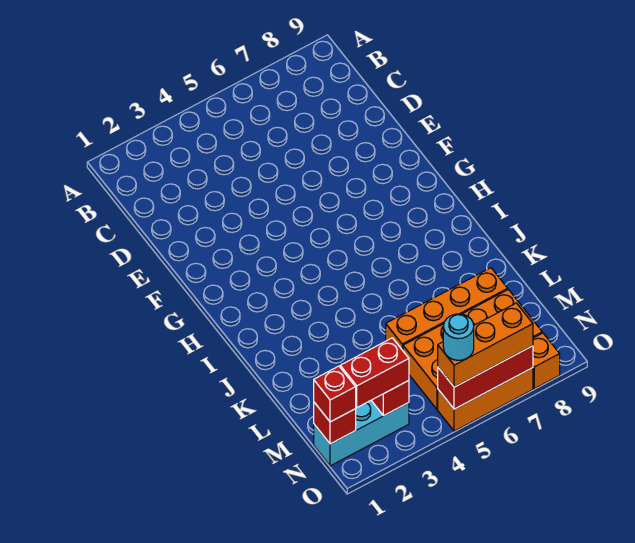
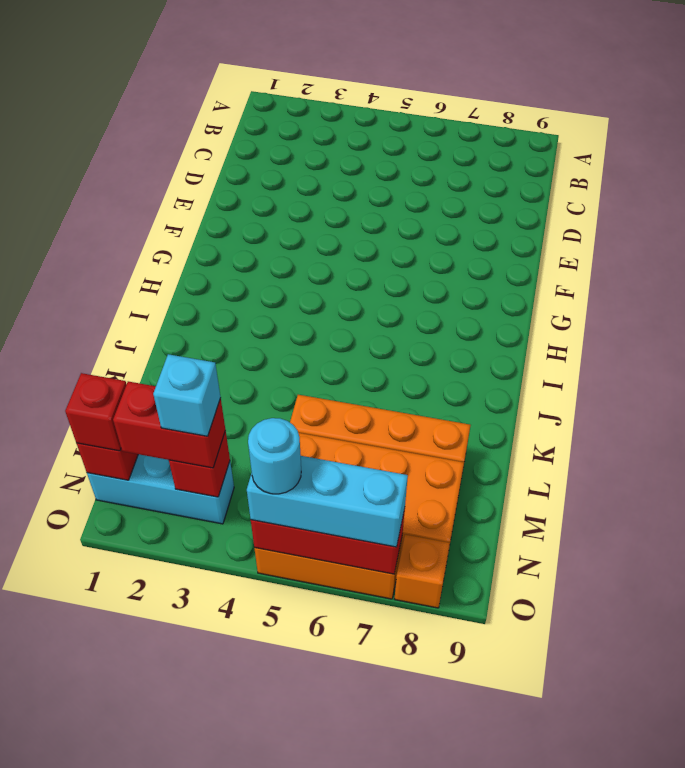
none -> cyan 1x1 brick [153,354,221,436]
orange 1x3 brick [438,303,533,387] -> cyan 1x3 brick [247,456,408,547]

